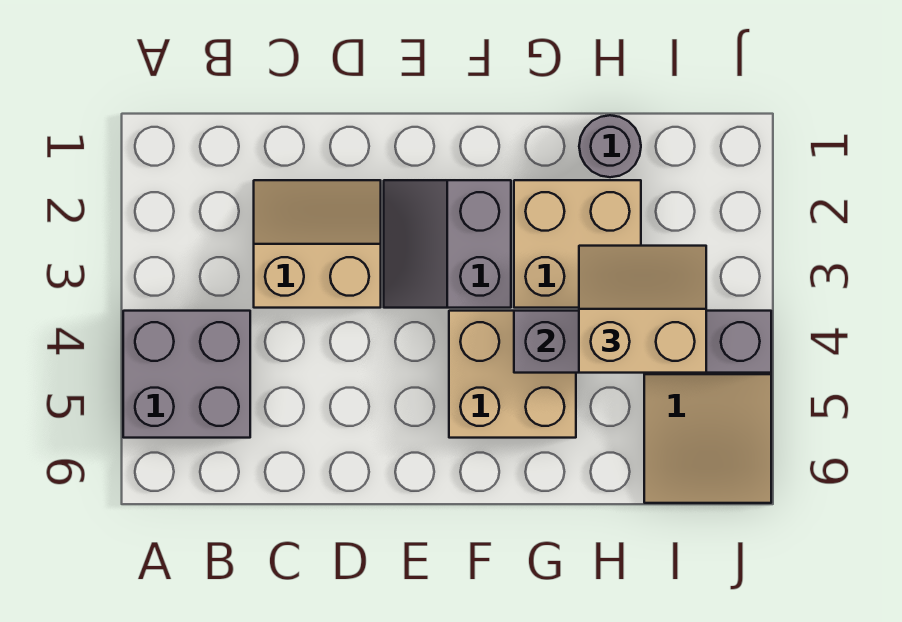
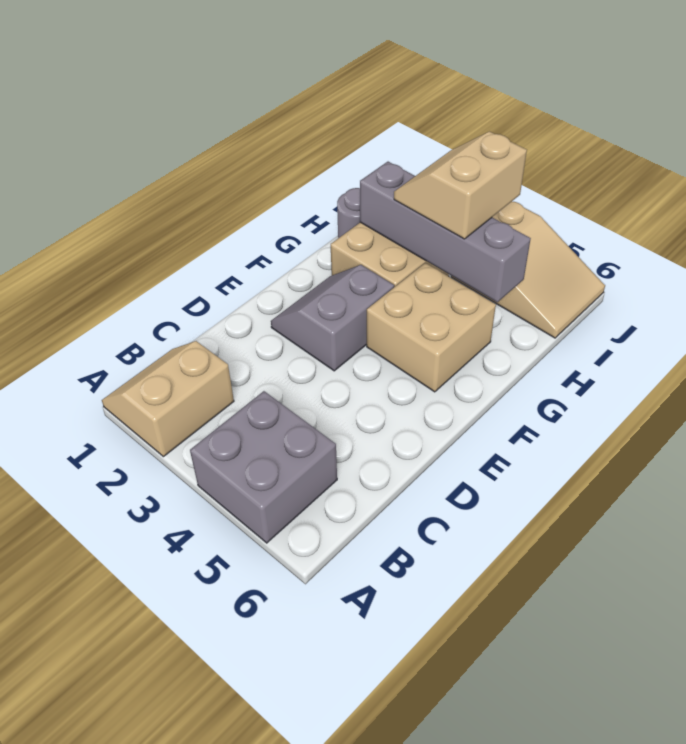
tan 2x2 slope [254,180,381,308] -> tan 2x2 slope moved to [102,341,234,457]
grey 2x2 slope [384,180,511,308] -> grey 2x2 slope turned to [271,265,394,371]
grey 1x4 brick [514,311,771,373] -> grey 1x4 brick turned to [360,162,531,302]

